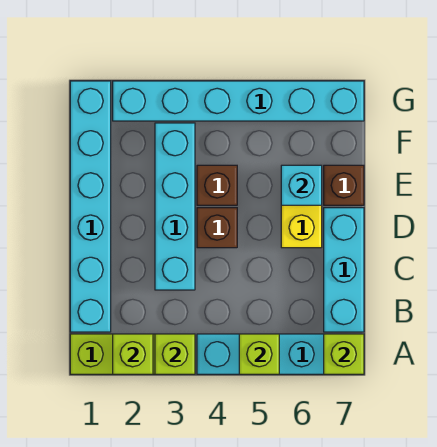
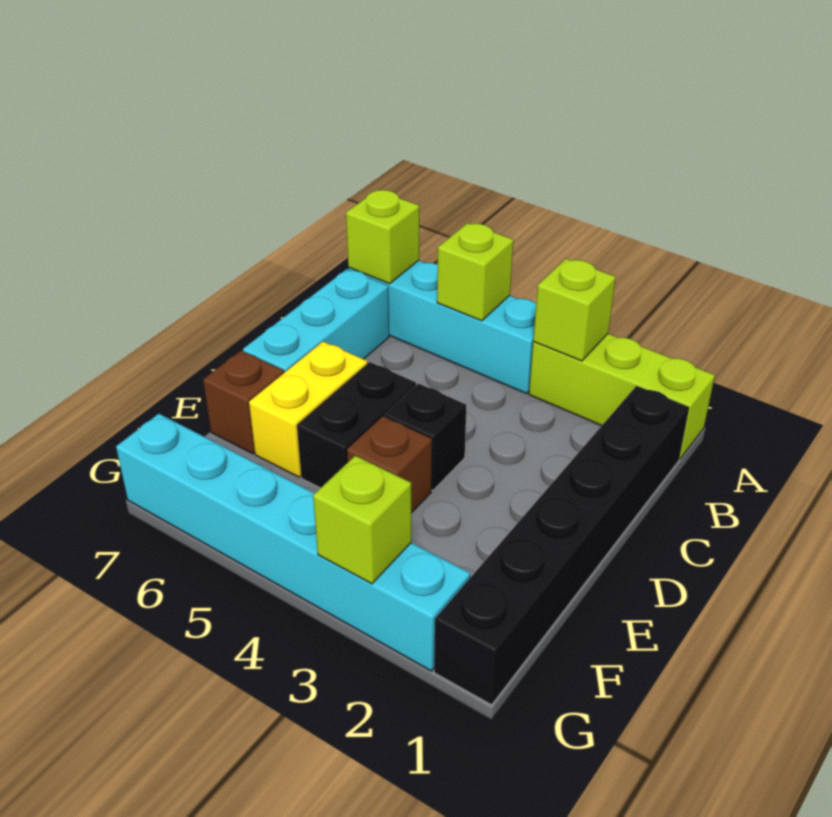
lime 1x1 brick [113,334,153,374] -> lime 1x1 brick moved to [313,456,411,584]
cyan 1x6 brick [70,81,111,332] -> black 1x6 brick [434,386,689,705]
cyan 1x4 brick [155,123,195,290] -> none
brown 1x1 brick [197,208,237,248] -> black 1x1 brick [385,383,467,491]
none -> black 1x2 brick [297,362,416,488]
cyan 1x1 brick [281,165,322,205] -> none

